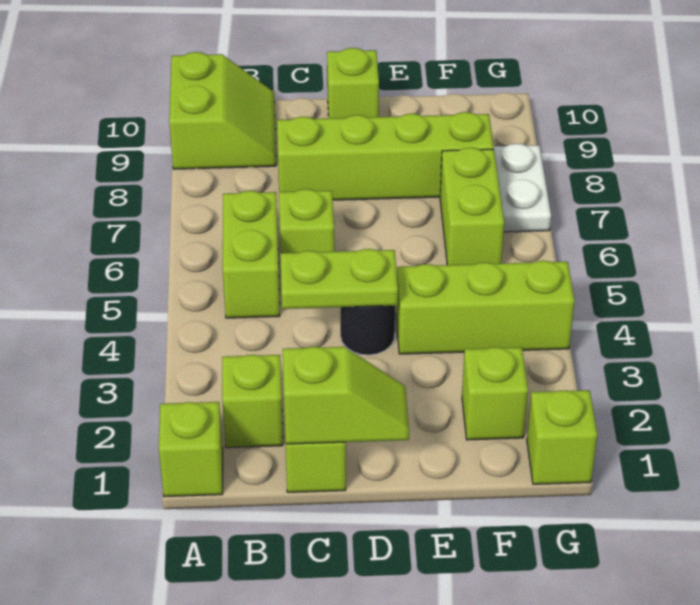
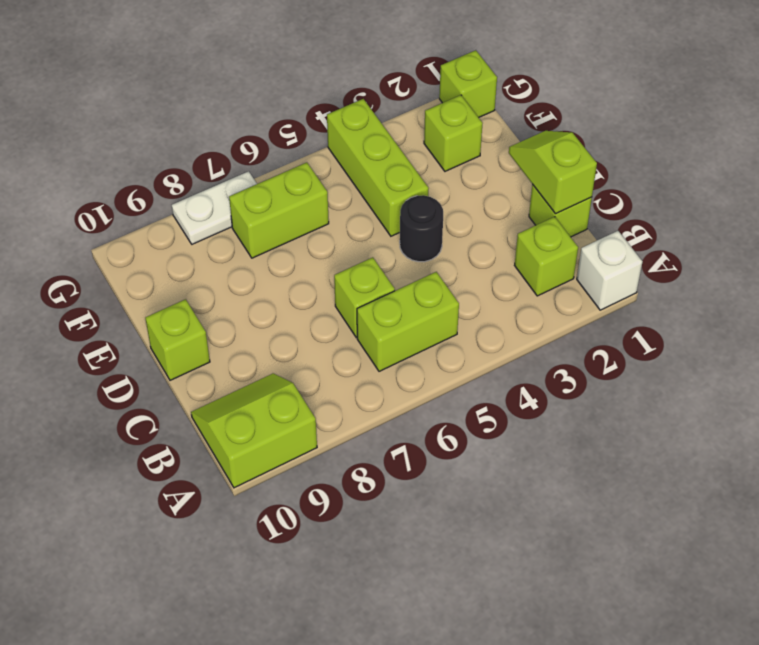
lime 1x1 brick [159,402,223,497] -> white 1x1 brick [577,231,642,310]
lime 1x2 plate [280,249,398,309] -> none
lime 1x4 brick [277,112,494,200] -> none

